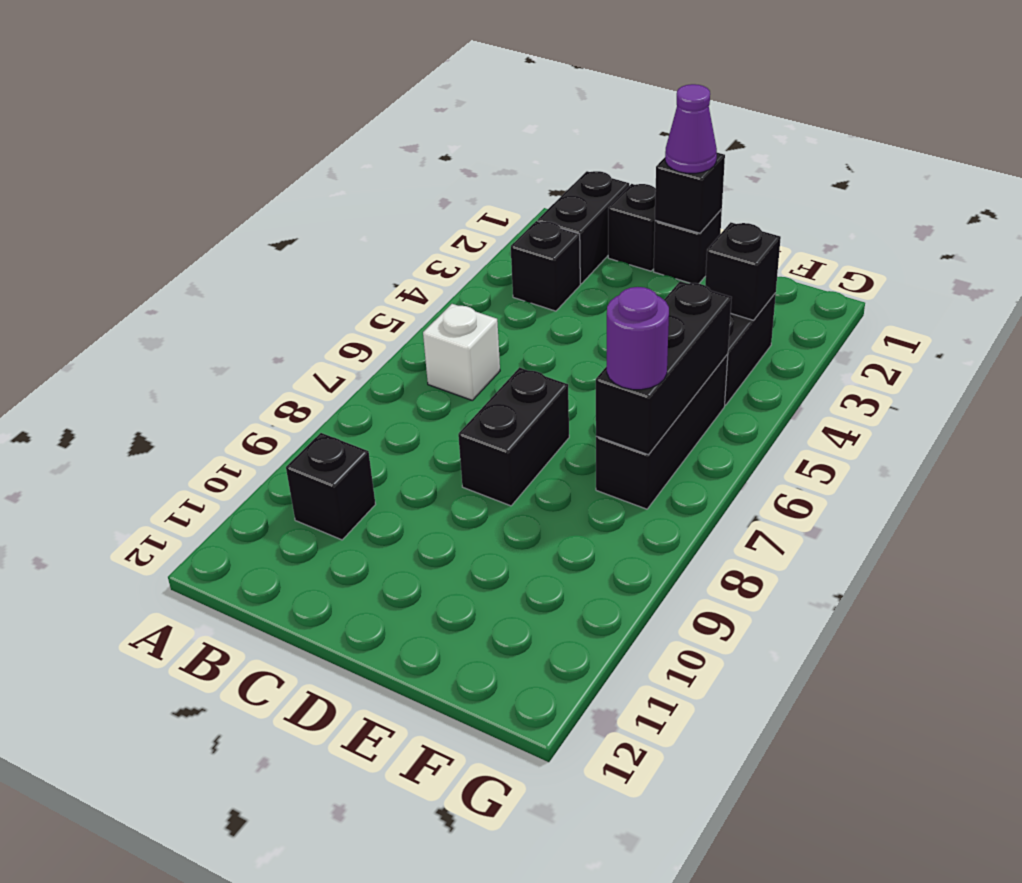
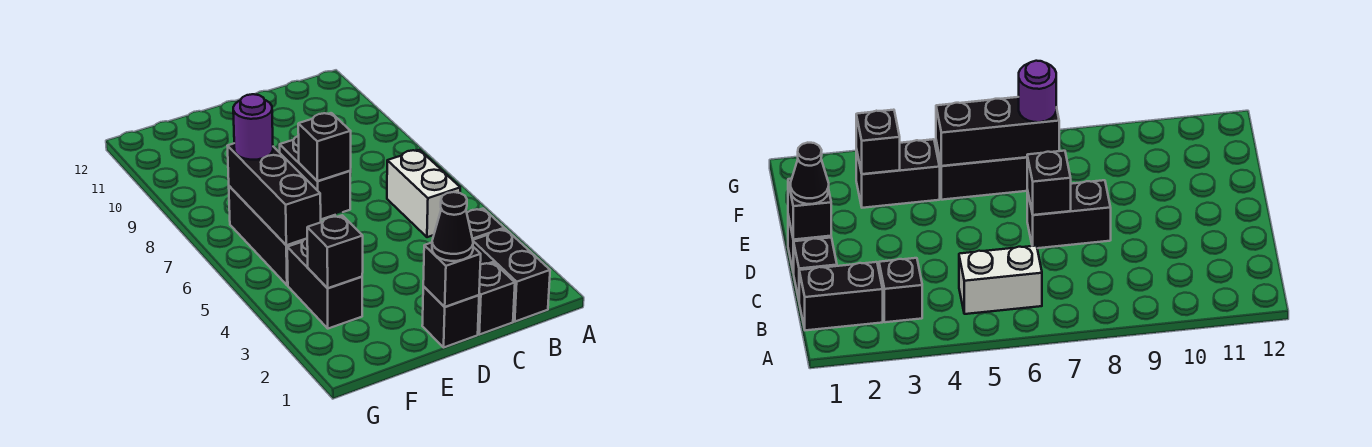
white 1x1 brick [423,304,500,400] -> white 1x2 brick [387,150,460,237]
black 1x1 brick [286,433,375,540] -> black 1x1 brick moved to [298,113,351,181]
purple 1x1 cone [665,84,717,173] -> black 1x1 cone [432,192,473,261]

